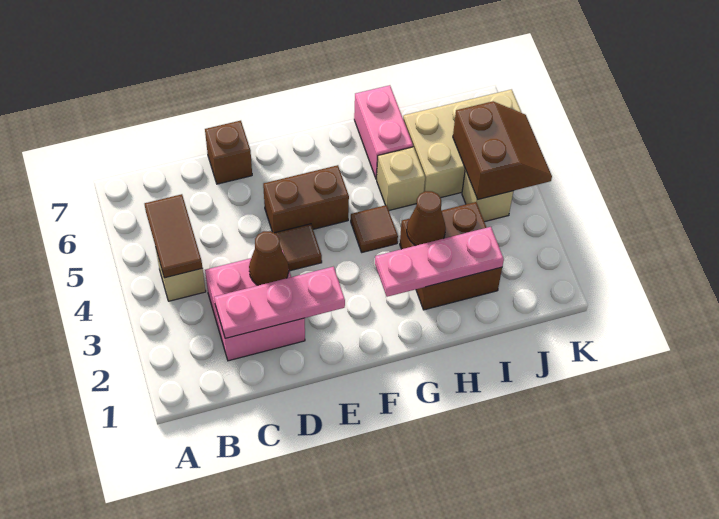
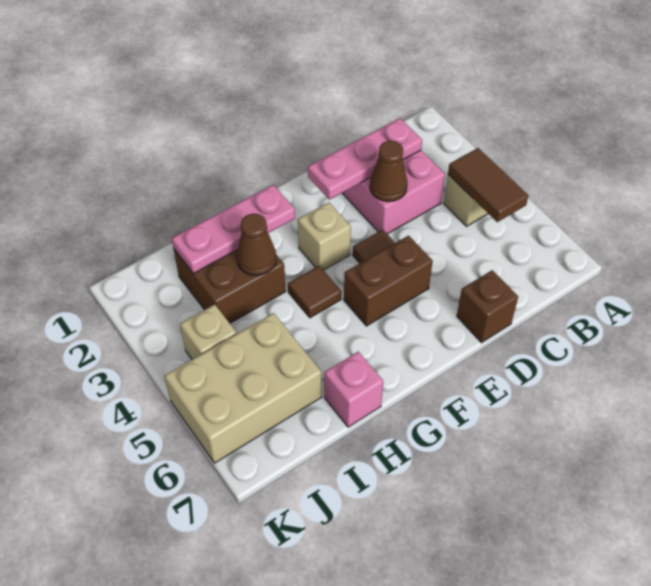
tan 1x1 brick [377,147,425,210] -> tan 1x1 brick moved to [298,202,351,270]
pink 1x2 brick [354,85,413,179] -> pink 1x1 brick [324,352,383,427]
brown 2x2 slope [453,101,552,199] -> none

